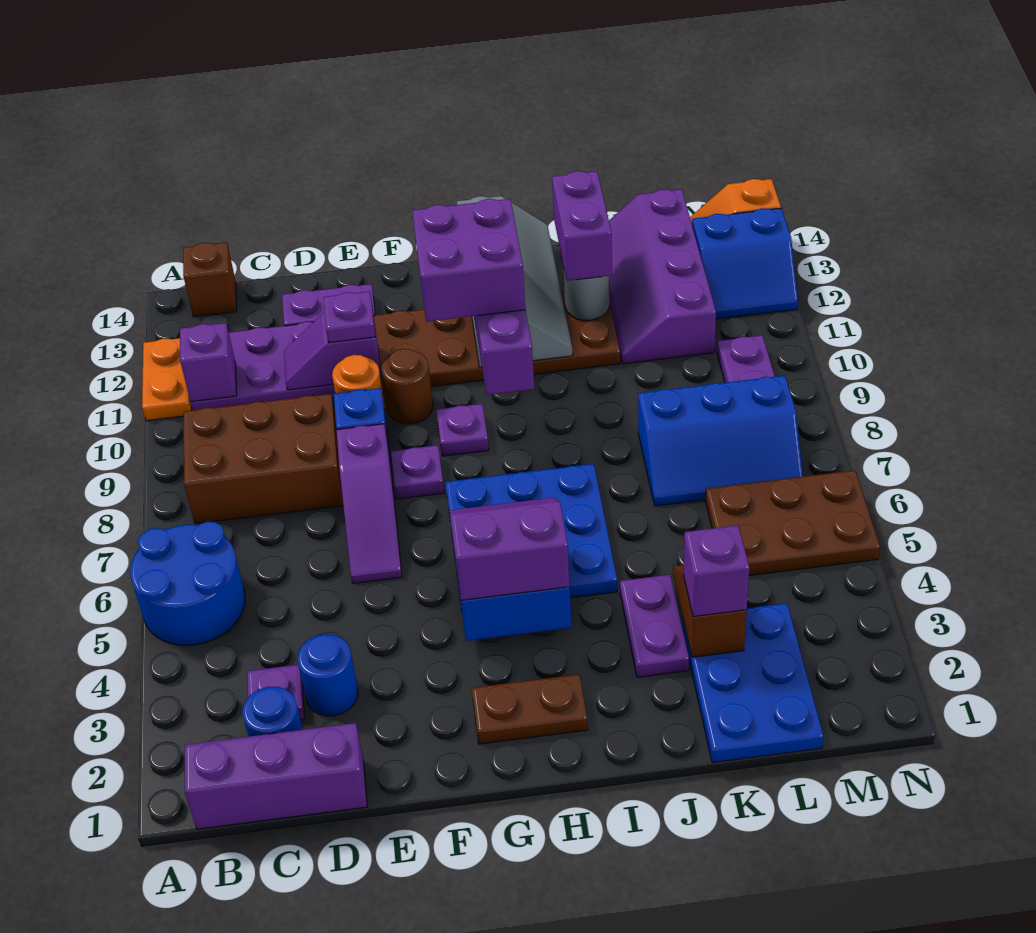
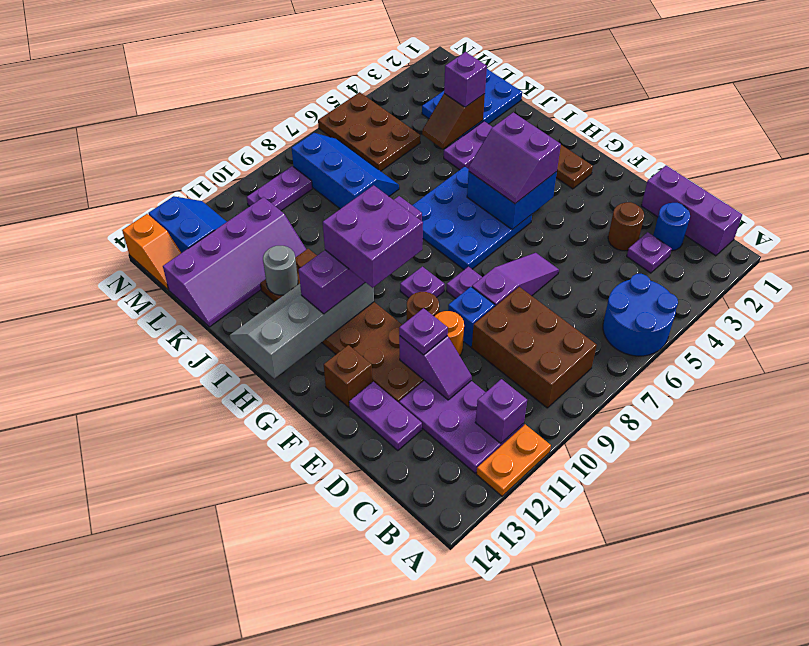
brown 1x1 brick [183,242,237,317] -> brown 1x1 brick moved to [324,345,372,407]
blue 1x1 round brick [297,634,358,716] -> brown 1x1 round brick [608,202,644,251]
purple 1x2 brick [552,171,612,281] -> none

